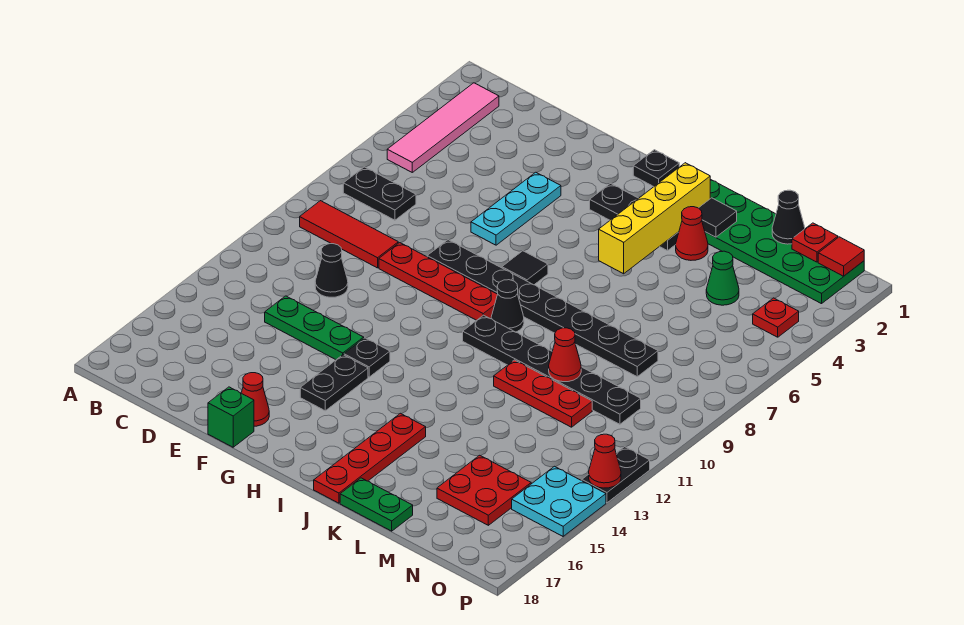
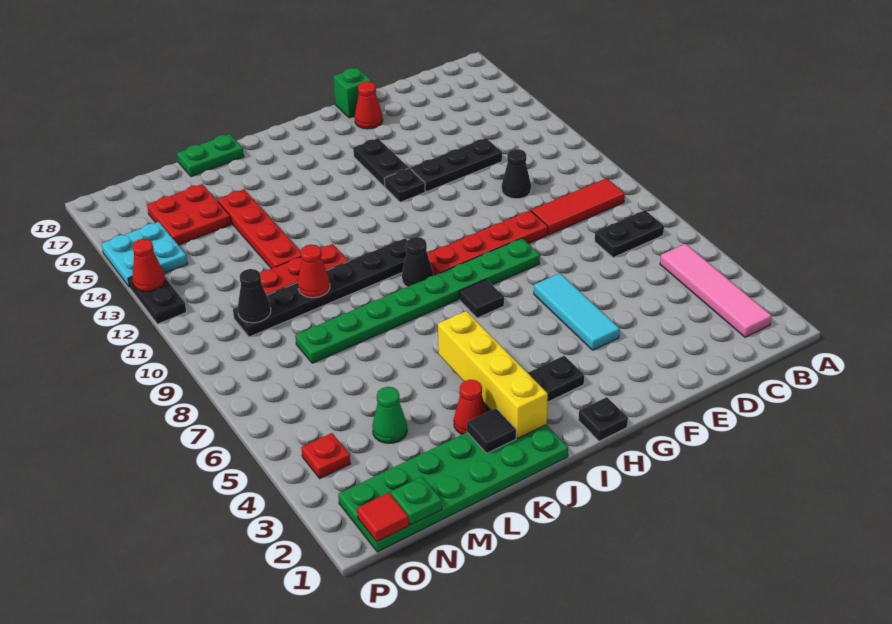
green 1x3 plate [265,296,364,360] -> black 1x3 plate [411,138,502,192]
cyan 1x3 plate [471,172,561,245] -> cyan 1x3 tile [534,273,620,350]
black 1x8 plate [427,240,658,377] -> green 1x8 plate [295,238,540,363]
red 1x4 plate [314,413,426,503] -> red 1x4 plate moved to [218,189,301,269]
black 1x1 cone [772,190,805,244] -> black 1x1 cone moved to [238,269,271,323]
red 1x1 plate [792,223,838,262] -> green 1x1 plate [390,477,442,525]

